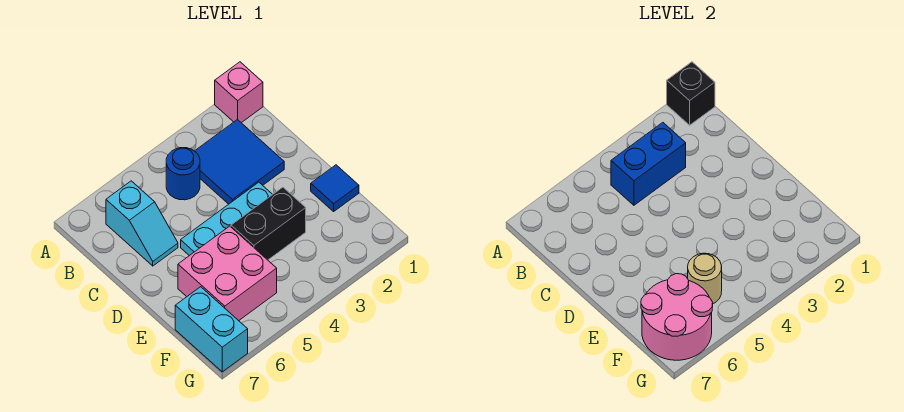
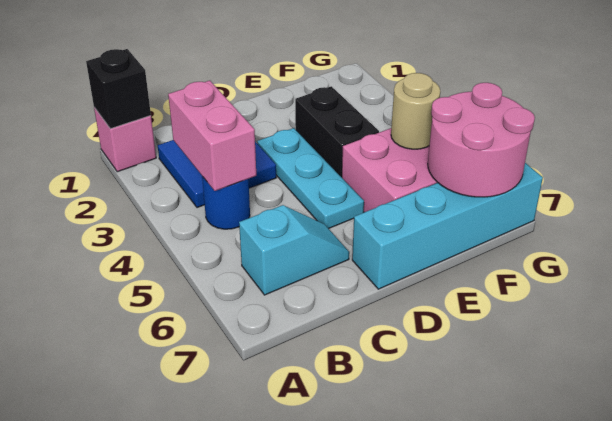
blue 1x2 brick [611,123,686,205] -> pink 1x2 brick [168,81,256,191]
blue 1x1 tile [311,165,359,211] -> none
cyan 1x2 brick [175,287,248,372] -> cyan 1x4 brick [352,163,543,289]

